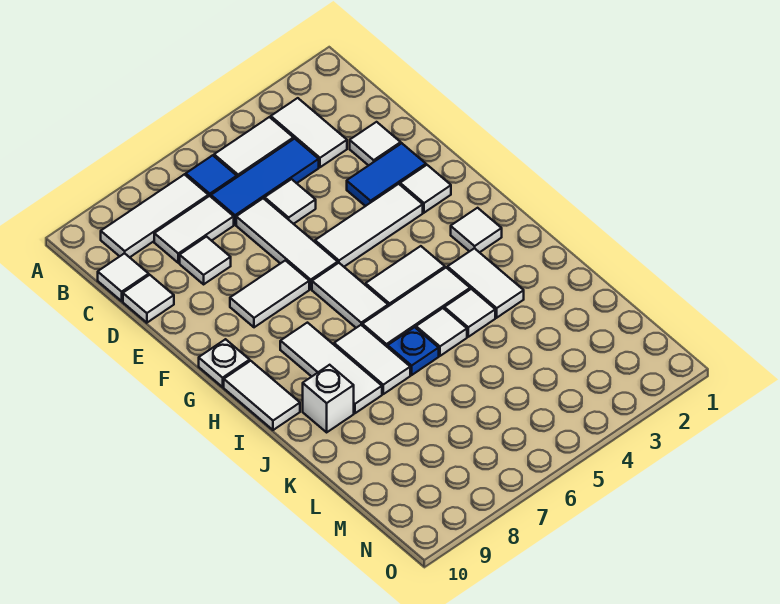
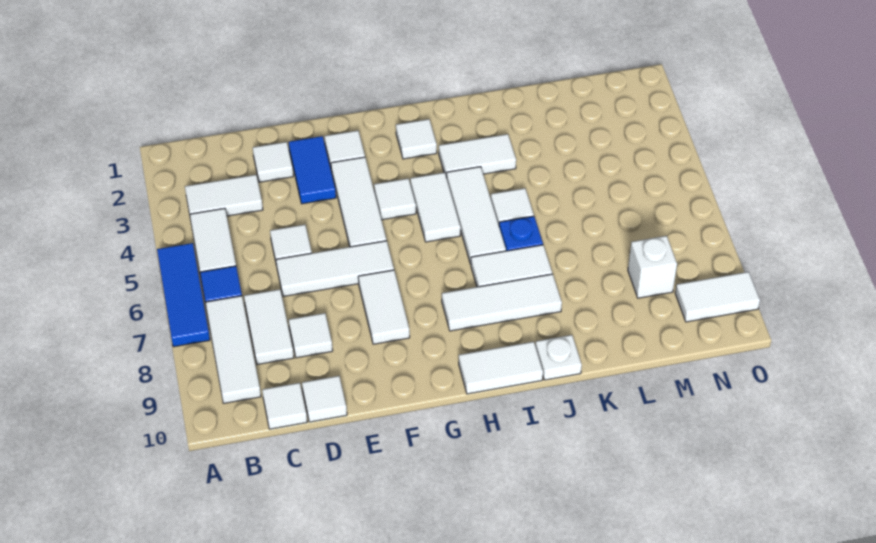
blue 1x3 tile [211,139,319,225] -> blue 1x3 tile moved to [157,243,210,347]
white 1x2 tile [312,263,388,328] -> white 1x2 tile moved to [675,272,760,322]
white 1x1 plate [199,339,250,387] -> white 1x1 plate moved to [535,335,582,380]
white 1x1 tile [444,289,495,337] -> white 1x1 tile moved to [374,179,416,220]
white 1x1 brick [303,365,354,432] -> white 1x1 brick moved to [628,236,677,298]

